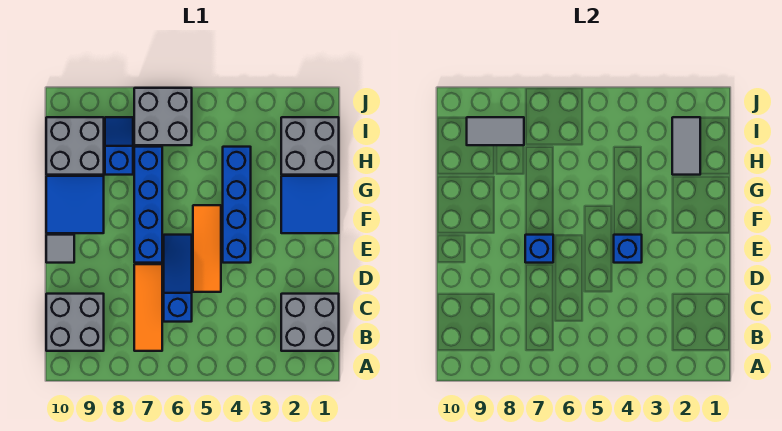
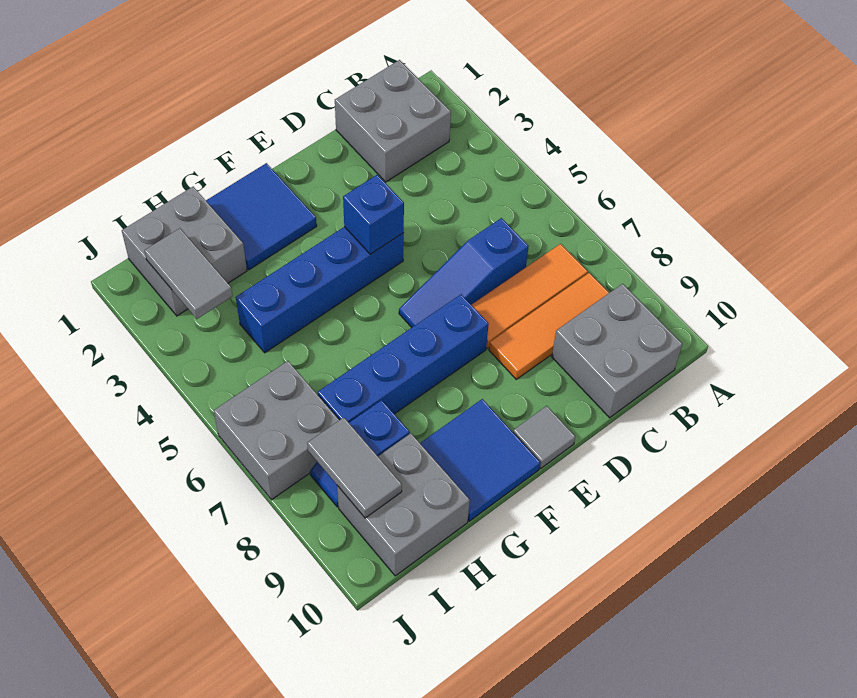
orange 1x3 tile [193,205,221,292] -> orange 1x3 tile moved to [489,273,609,379]
blue 1x1 brick [525,235,553,263] -> none
grey 1x2 tile [672,117,700,175] -> grey 1x2 tile turned to [144,228,232,319]

